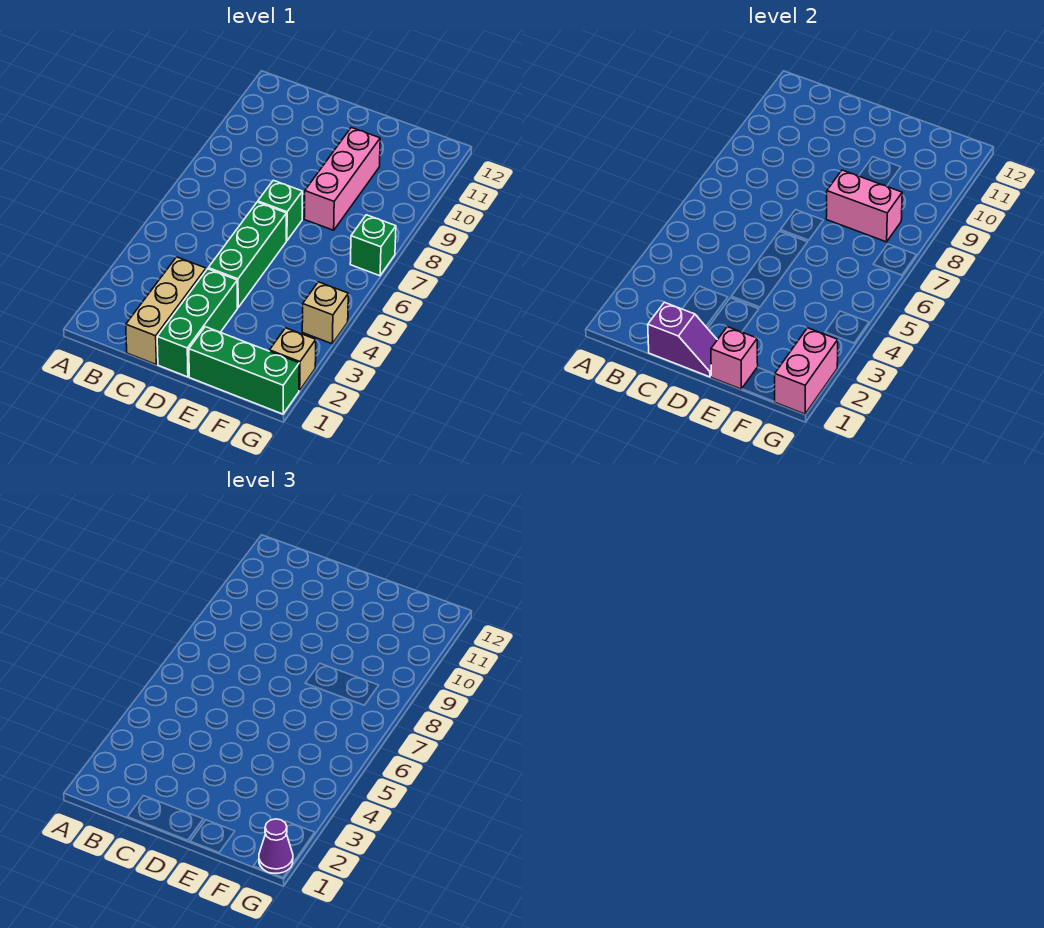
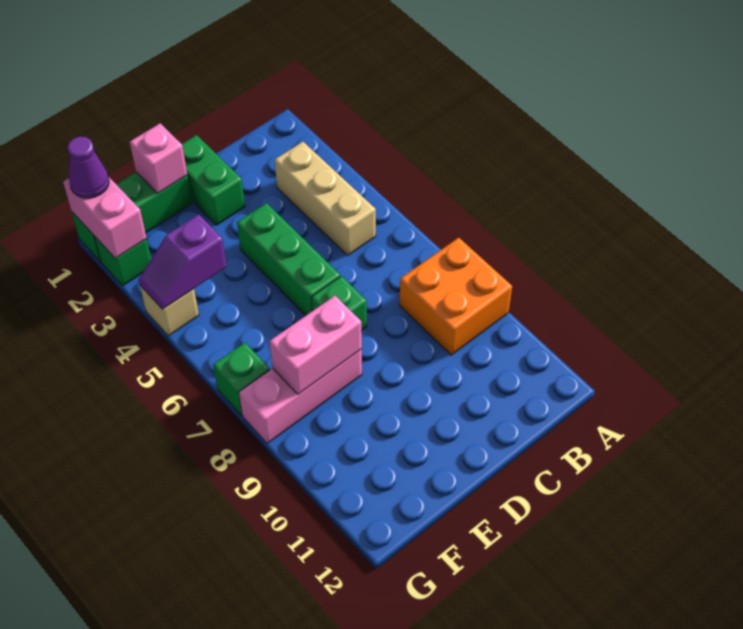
none -> orange 2x2 brick [399,238,512,355]
tan 1x3 brick [126,257,206,364] -> tan 1x3 brick moved to [275,142,376,255]
purple 1x2 slope [648,302,717,377] -> purple 1x2 slope moved to [139,214,227,309]
green 1x3 brick [157,269,237,377] -> green 1x2 brick [182,135,245,225]
pink 1x3 brick [304,127,380,230] -> pink 1x3 brick turned to [239,349,362,443]
tan 1x1 brick [270,328,316,390] -> green 1x1 brick [94,236,151,286]

